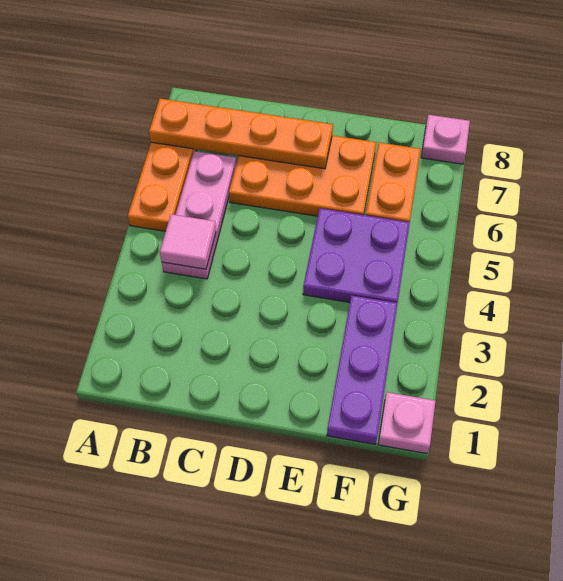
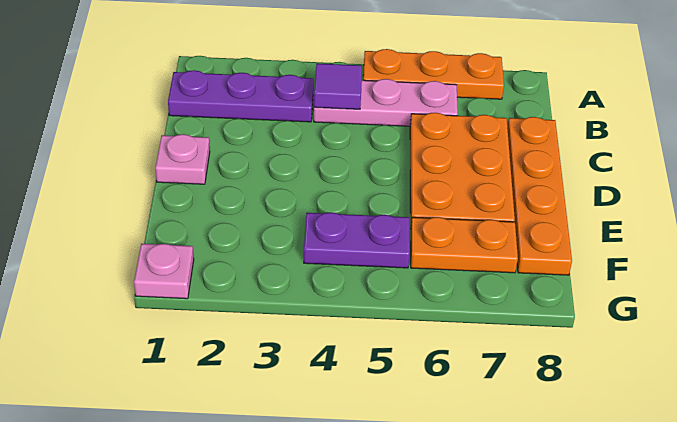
orange 1x4 plate [149,99,333,169] -> orange 1x4 plate moved to [507,117,572,275]
pink 1x1 tile [160,214,216,269] -> purple 1x1 tile [314,63,362,109]
purple 2x2 plate [303,208,410,303] -> purple 1x2 plate [304,212,410,268]
purple 1x3 plate [327,296,397,444] -> purple 1x3 plate moved to [168,70,314,122]
pink 1x1 plate [421,115,470,164] -> pink 1x1 plate moved to [155,134,210,184]

